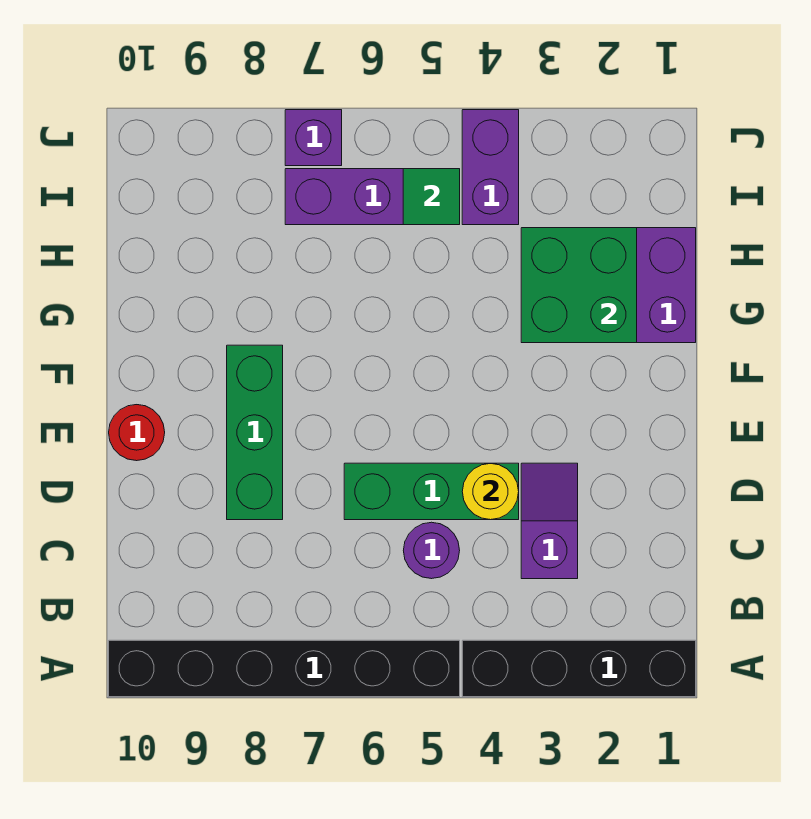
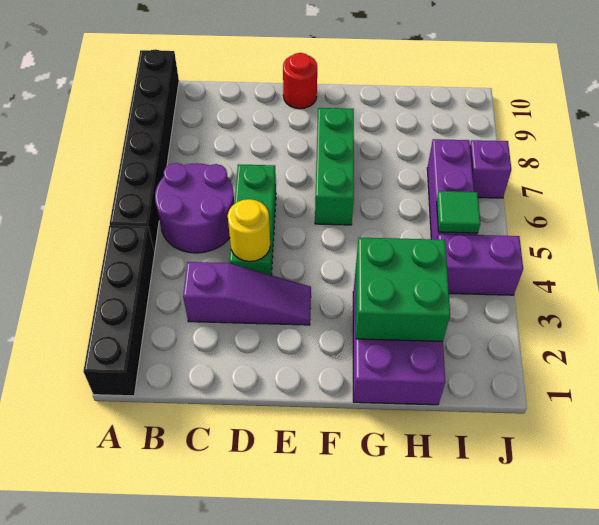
purple 1x2 slope [521,463,578,579] -> purple 1x3 slope [183,262,311,325]
purple 1x1 round brick [403,522,460,579] -> purple 2x2 round brick [155,163,234,253]
green 1x3 brick [227,345,283,520] -> green 1x3 brick turned to [315,108,354,225]

